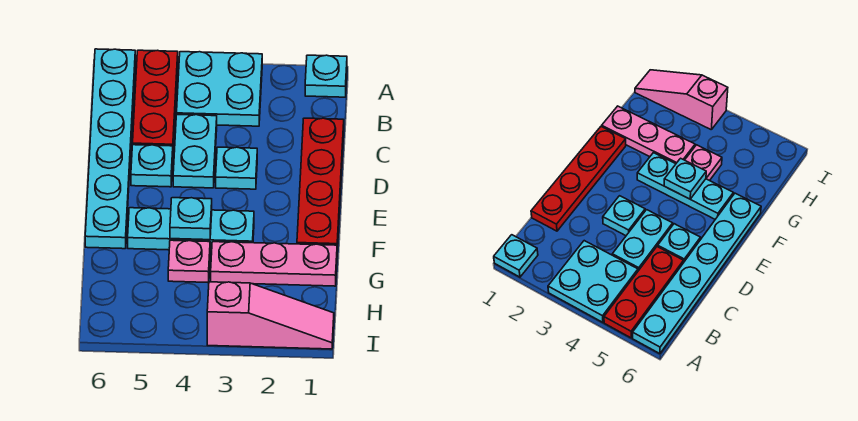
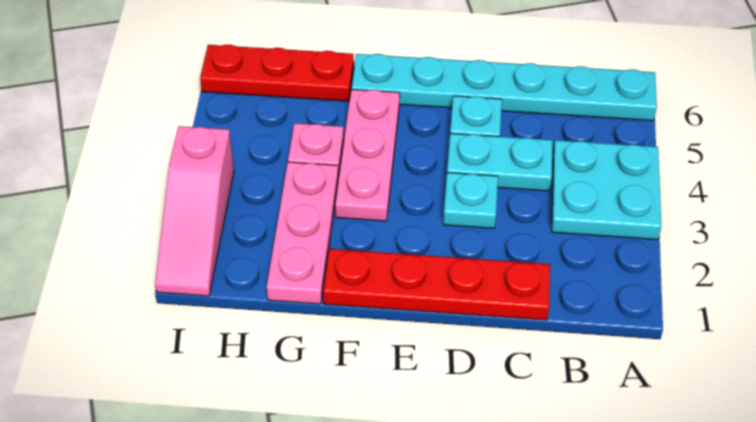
cyan 1x1 plate [305,55,347,97] -> none
red 1x3 plate [133,50,178,146] -> red 1x3 plate moved to [200,45,354,101]
cyan 1x3 plate [128,208,254,251] -> pink 1x3 plate [335,89,400,221]
cyan 1x1 plate [170,198,212,240] -> none

